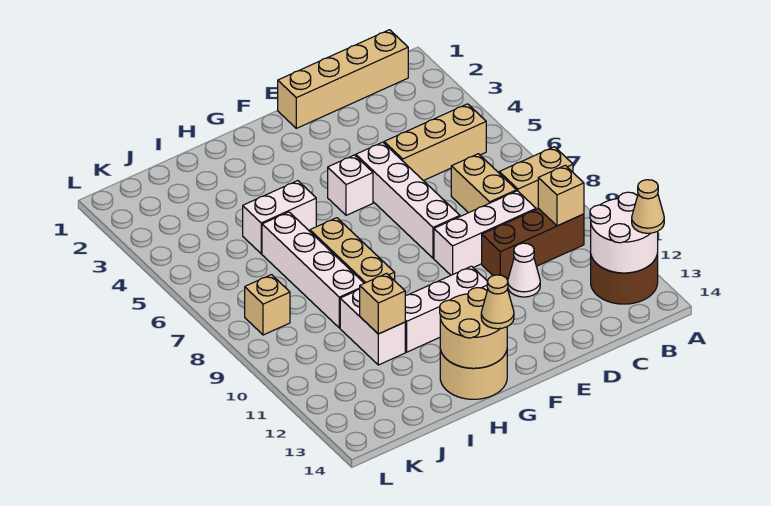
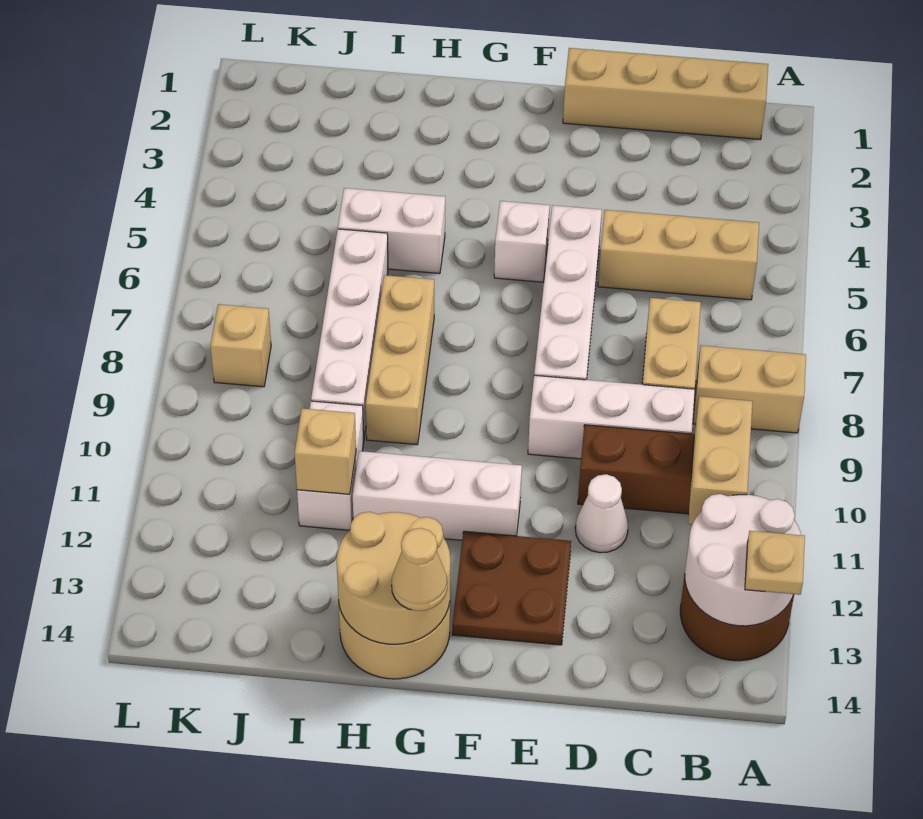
tan 1x1 cone [632,180,664,233] -> tan 1x1 plate [745,531,805,595]
tan 1x1 brick [538,165,584,226] -> tan 1x2 brick [688,396,753,525]
none -> brown 2x2 plate [452,531,571,645]

